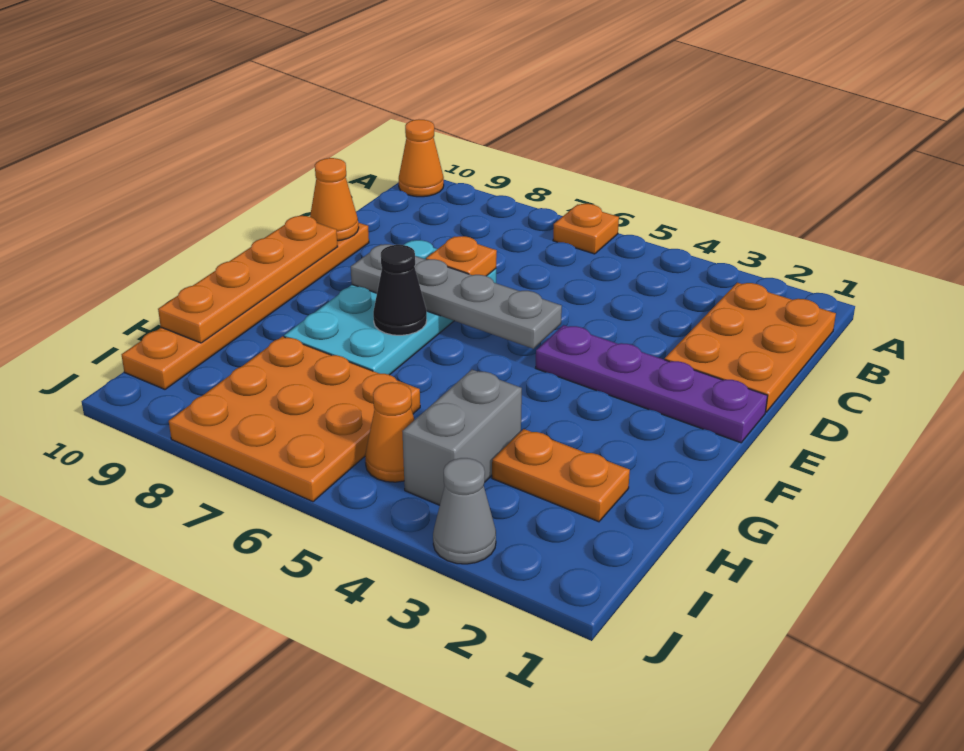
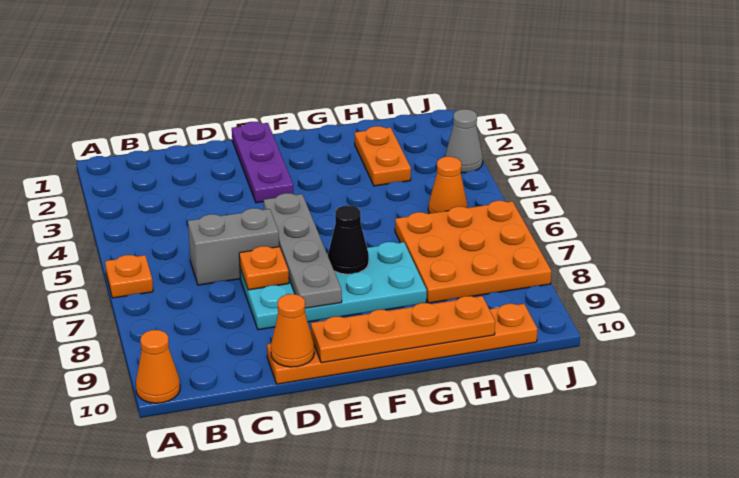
orange 2x3 plate [665,283,836,412] -> none
purple 1x4 plate [536,325,767,443] -> purple 1x3 plate [232,122,293,203]
grey 1x2 brick [402,370,522,505] -> grey 1x2 brick moved to [188,208,279,285]

